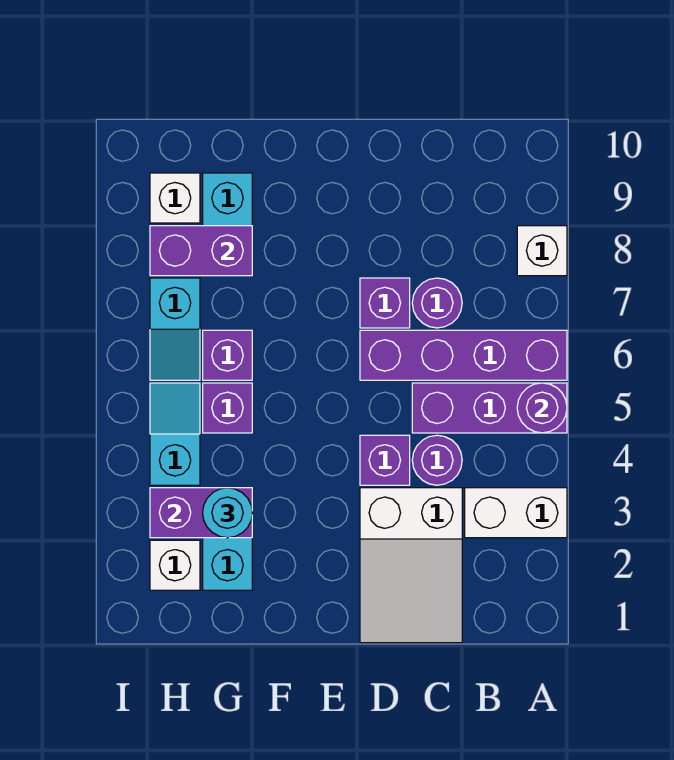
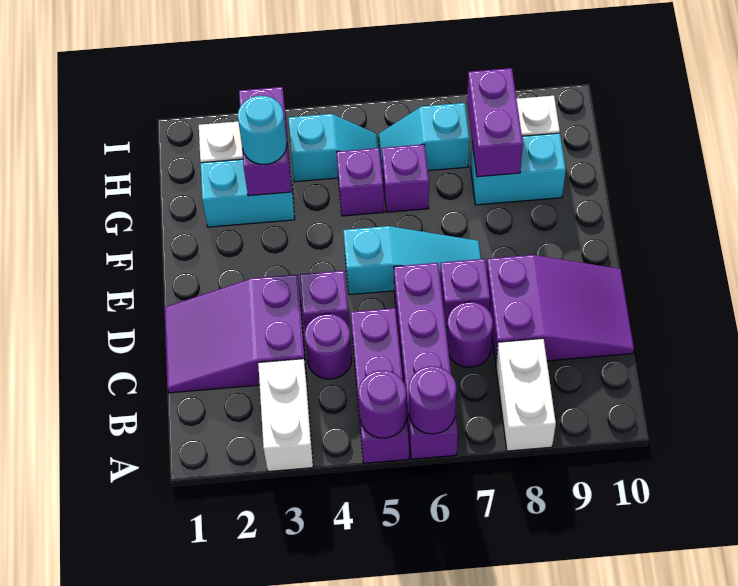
none -> purple 1x1 round brick [409,366,456,434]
white 1x1 brick [517,226,567,276] -> white 1x2 brick [496,338,556,451]
white 2x3 slope [360,488,462,643] -> purple 2x3 slope [164,275,307,393]
none -> purple 2x3 slope [487,255,634,363]
none -> cyan 1x3 slope [343,226,481,295]

